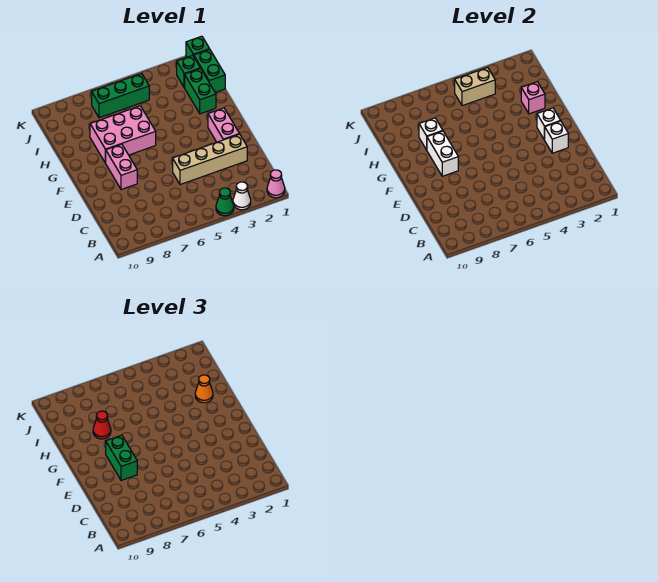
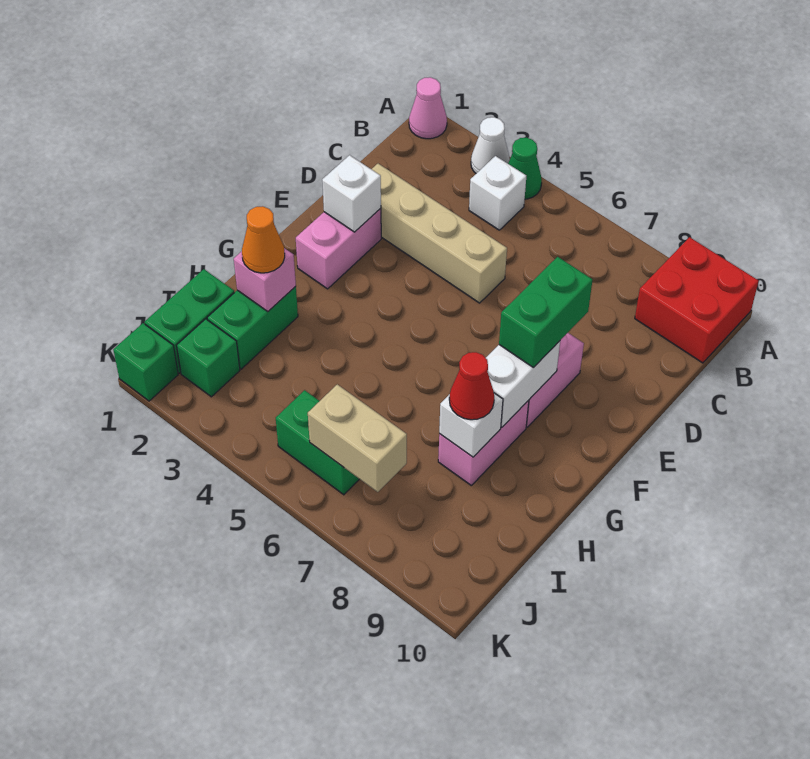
none -> red 2x2 brick [635,237,759,363]
white 1x1 brick [537,108,561,140] -> white 1x1 brick moved to [469,156,526,230]
pink 2x3 brick [90,106,156,163] -> pink 1x2 brick [438,400,529,485]
tan 1x2 brick [455,68,495,106] -> tan 1x2 brick moved to [308,384,407,492]
green 1x3 brick [92,74,149,118] -> green 1x2 brick [276,390,359,495]

